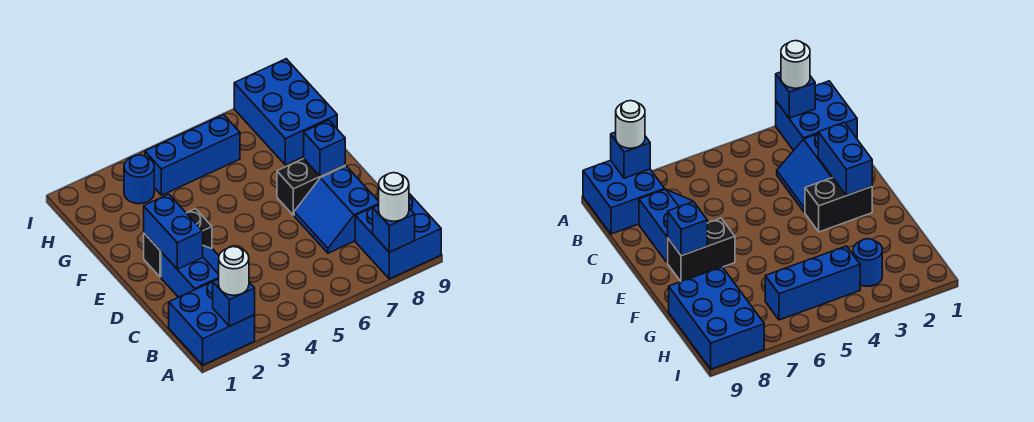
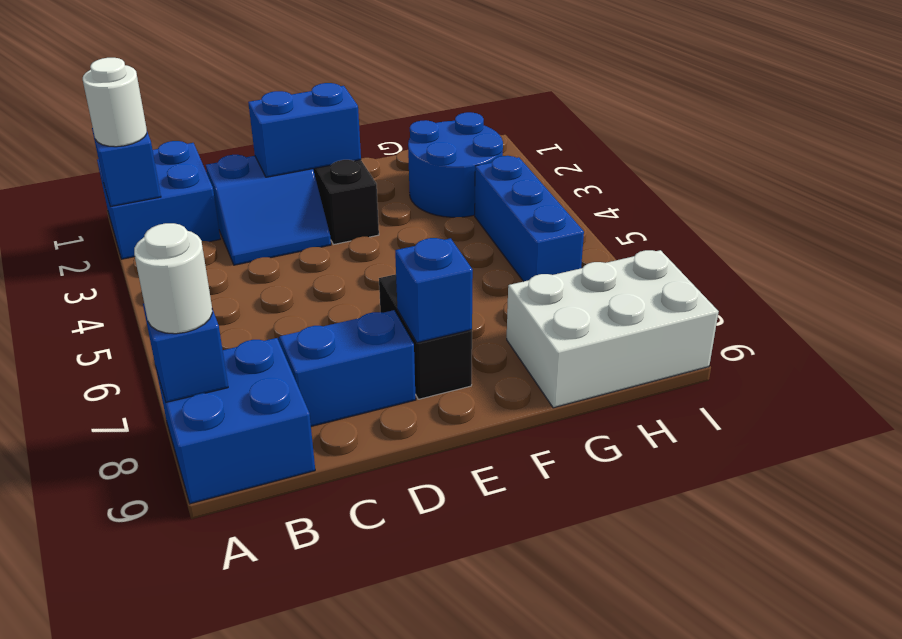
blue 2x3 brick [234,59,337,165] -> white 2x3 brick [507,250,719,408]
blue 1x1 round brick [124,155,154,204] -> blue 2x2 round brick [408,112,503,217]

